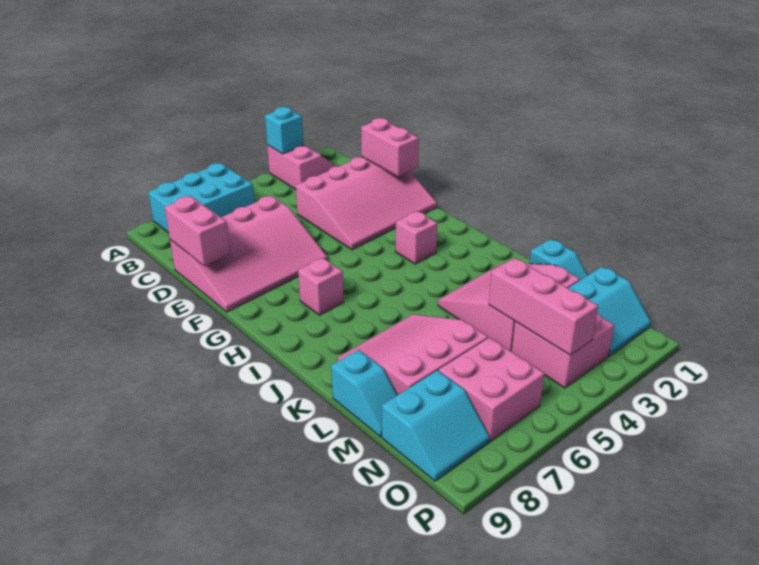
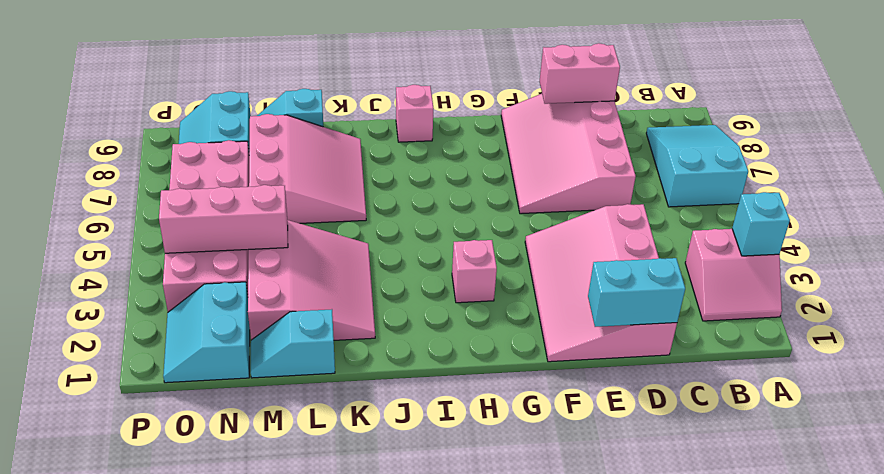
cyan 2x3 brick [148,163,255,233] -> cyan 2x3 slope [646,125,748,207]
pink 1x2 brick [361,118,419,177] -> cyan 1x2 brick [588,258,685,327]
pink 1x1 brick [298,258,344,315] -> pink 1x1 brick moved to [396,85,434,142]

